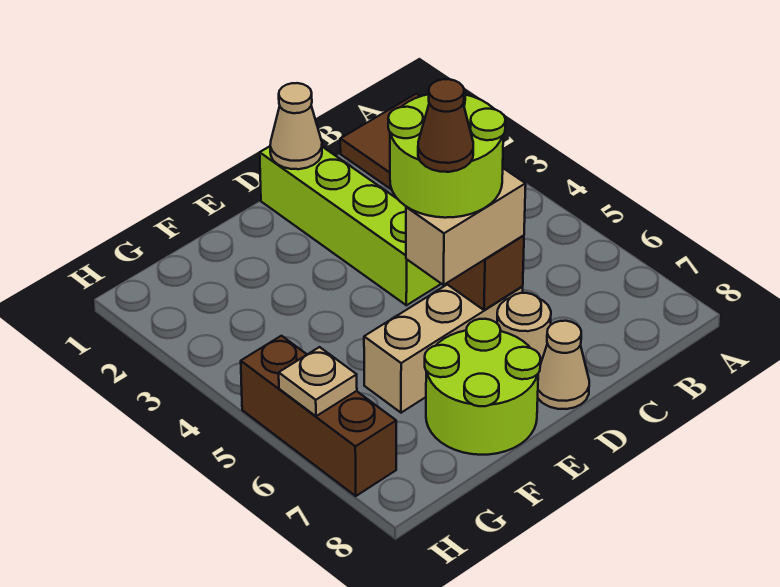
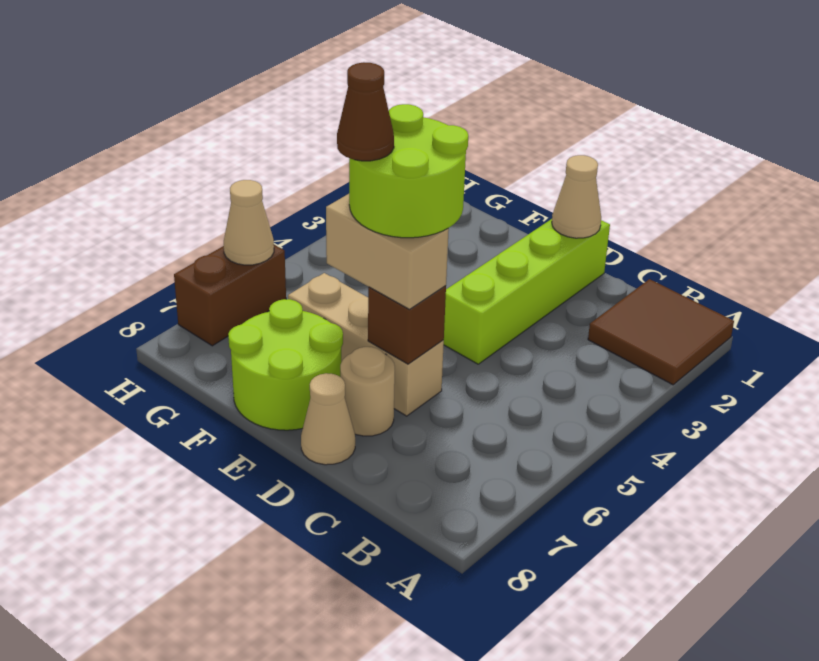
brown 1x3 brick [241,336,396,496] -> brown 1x2 brick [174,245,286,346]
tan 1x1 plate [279,347,357,416] -> tan 1x1 cone [224,180,274,265]

